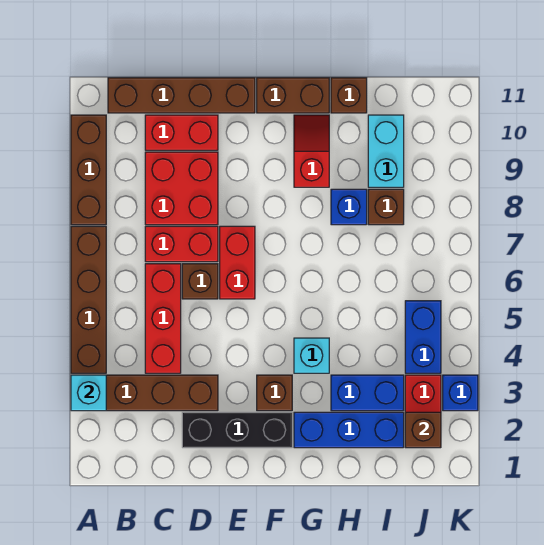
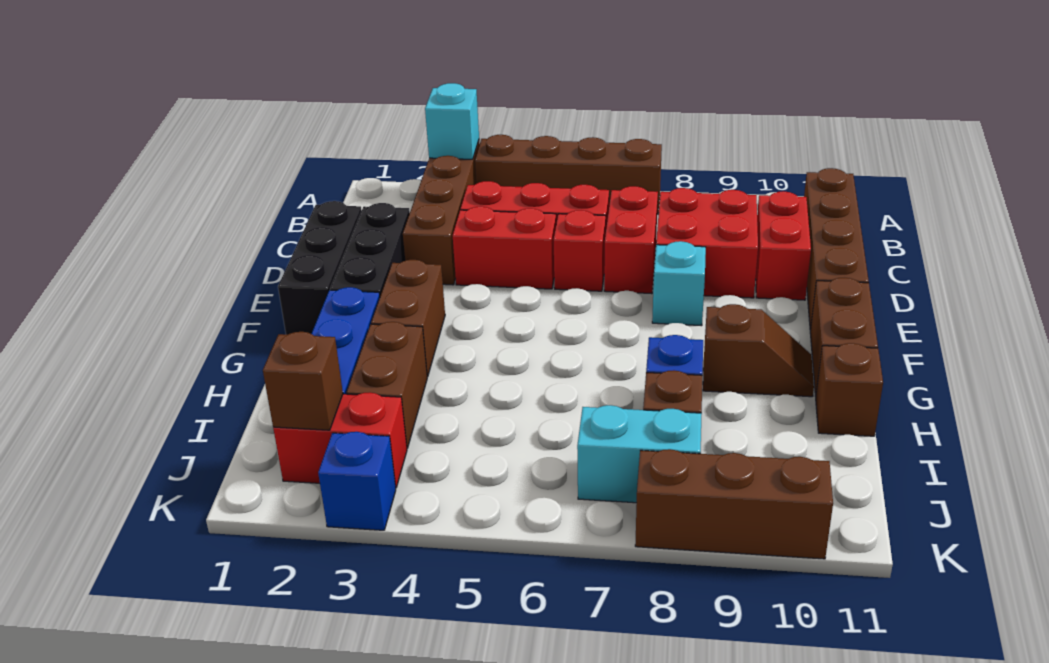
brown 1x3 brick [71,115,106,225] -> brown 1x3 brick moved to [635,449,833,559]
none -> black 1x3 brick [278,201,362,335]
brown 1x1 brick [182,264,218,299] -> red 1x1 brick [554,210,606,291]
red 1x2 brick [220,226,255,299] -> red 1x2 brick moved to [453,206,556,289]
brown 1x1 brick [257,375,292,411] -> brown 1x2 brick [371,260,445,377]
cyan 1x1 brick [294,338,329,373] -> cyan 1x1 brick moved to [652,241,706,326]
red 1x2 slope [294,115,329,187] -> brown 1x2 slope [703,304,814,397]
blue 1x2 brick [331,375,404,411] -> brown 1x2 brick [347,322,427,448]
cyan 1x2 brick [368,115,404,187] -> cyan 1x2 brick moved to [577,405,702,503]
blue 1x2 brick [405,301,441,373] -> none

